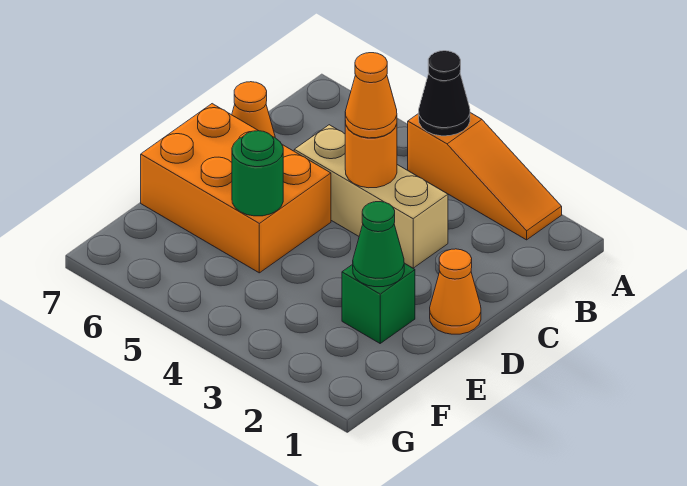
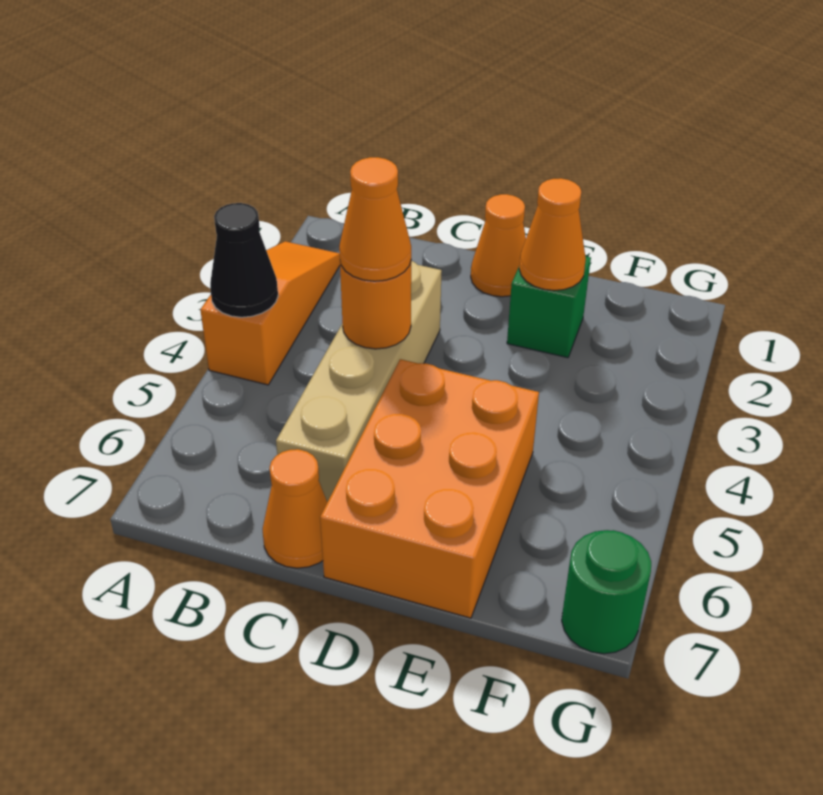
tan 1x3 brick [294,125,448,268] -> tan 1x4 brick [276,261,442,502]
green 1x1 cone [353,202,404,287] -> orange 1x1 cone [519,178,586,291]
green 1x1 round brick [232,131,283,216] -> green 1x1 round brick moved to [562,530,651,654]

